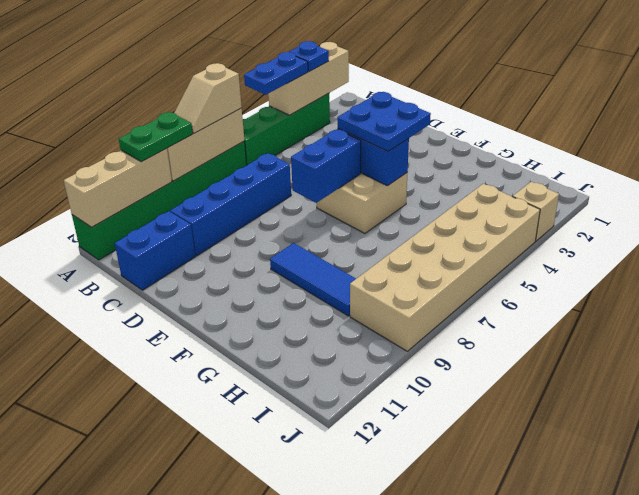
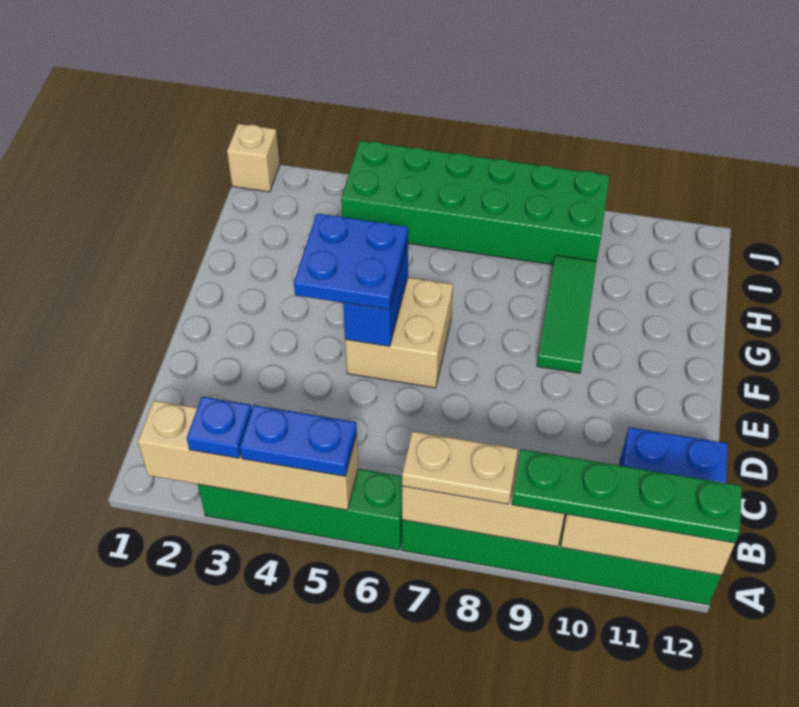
tan 1x3 brick [268,42,349,115] -> tan 1x4 brick [138,400,358,510]
tan 1x2 slope [174,63,242,133] -> tan 1x2 plate [402,431,518,504]
green 1x2 plate [119,112,193,162] -> green 1x4 plate [512,449,742,543]
blue 1x4 brick [170,153,291,256] -> none
blue 1x2 brick [291,129,361,203] -> none
blue 1x3 tile [270,243,356,316] -> green 1x3 tile [537,255,597,373]
tan 2x6 brick [350,184,540,351] -> green 2x6 brick [341,141,610,265]
tan 1x1 brick [513,182,559,241] -> tan 1x1 brick moved to [227,124,280,192]

